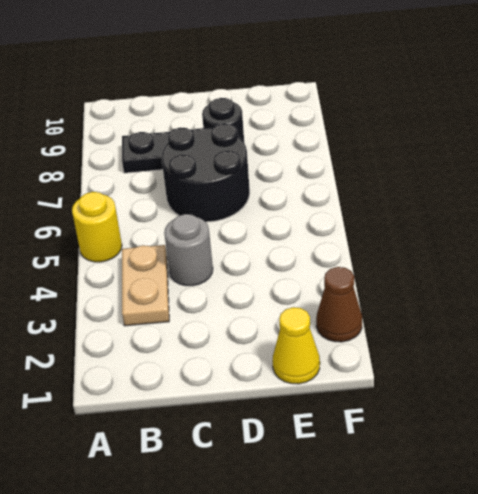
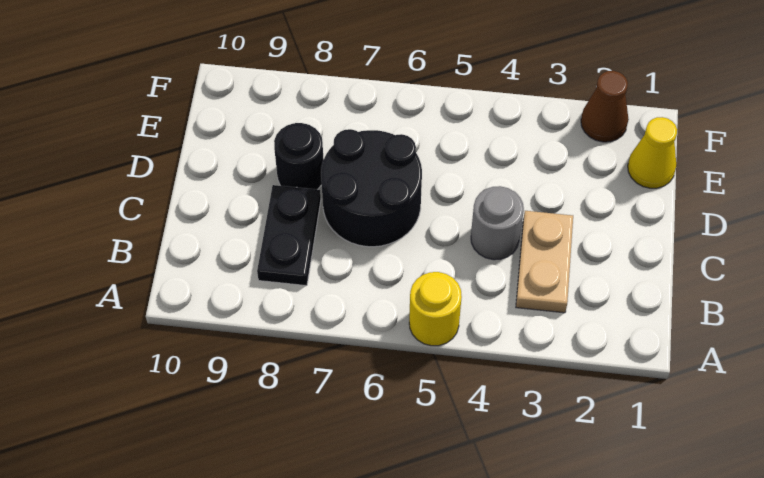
tan 1x2 plate [122,245,169,326] -> tan 1x2 plate turned to [516,211,573,313]

